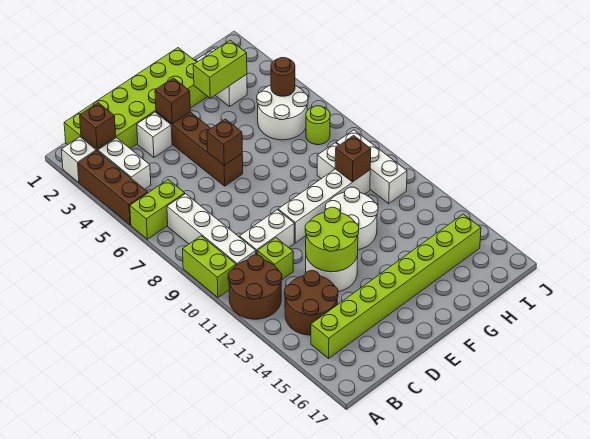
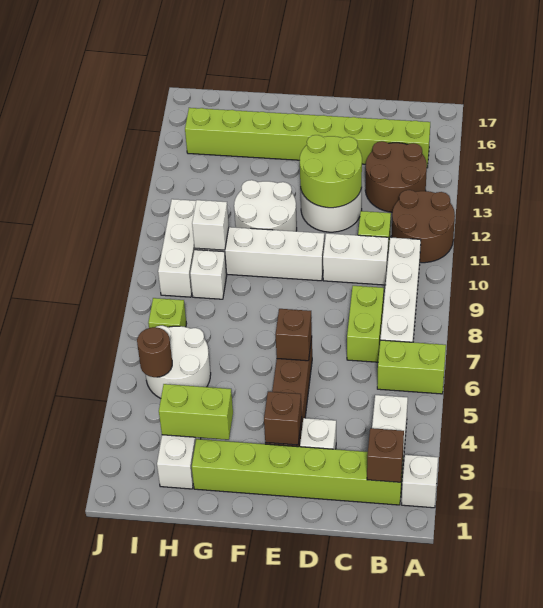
brown 1x3 brick [78,151,148,225] -> none
lime 1x2 brick [183,236,236,297] -> lime 1x2 brick moved to [347,286,384,362]
lime 2x6 brick [64,48,208,151] -> lime 1x6 brick [192,439,403,505]
brown 1x1 brick [335,136,371,182] -> white 1x1 brick [192,200,229,250]
lime 1x1 round brick [306,106,330,145] -> lime 1x1 brick [148,298,187,328]

